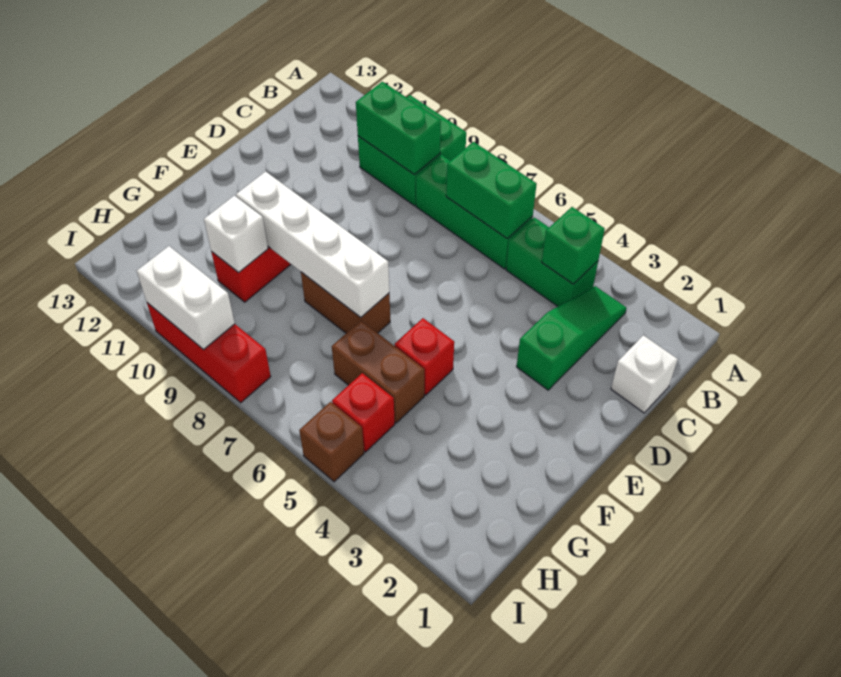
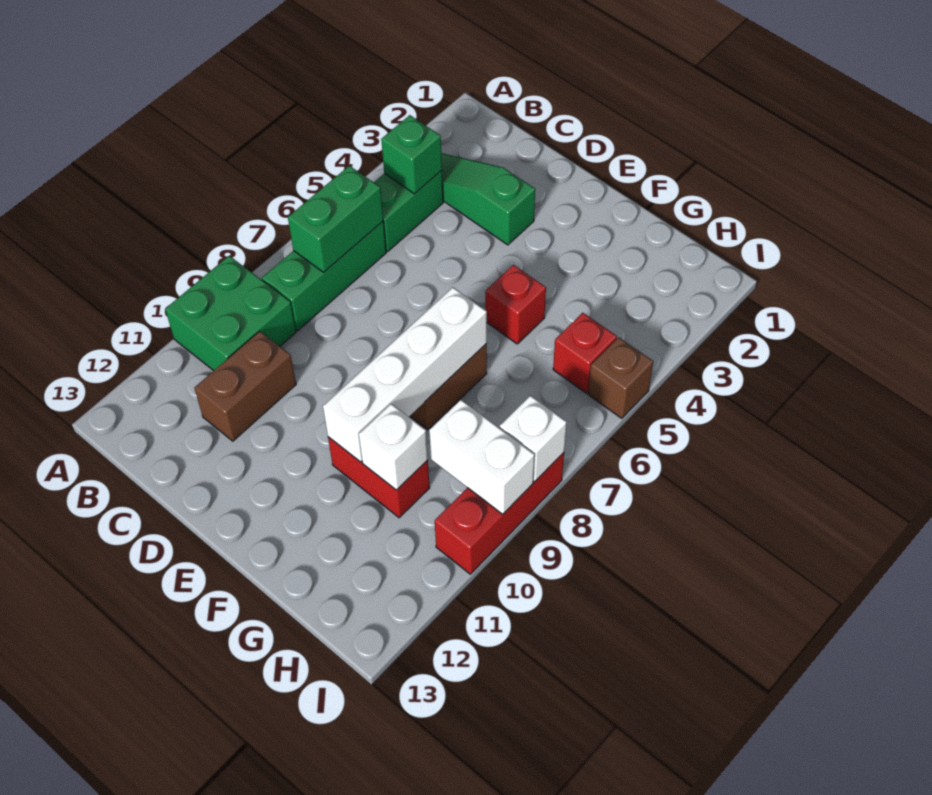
green 1x2 brick [356,82,441,175] -> none
white 1x1 brick [611,335,678,413] -> white 1x1 brick moved to [500,396,567,482]
brown 1x2 brick [332,321,424,423] -> brown 1x2 brick moved to [194,331,296,441]
white 1x2 brick [137,246,235,350] -> white 1x2 brick turned to [429,400,534,514]

